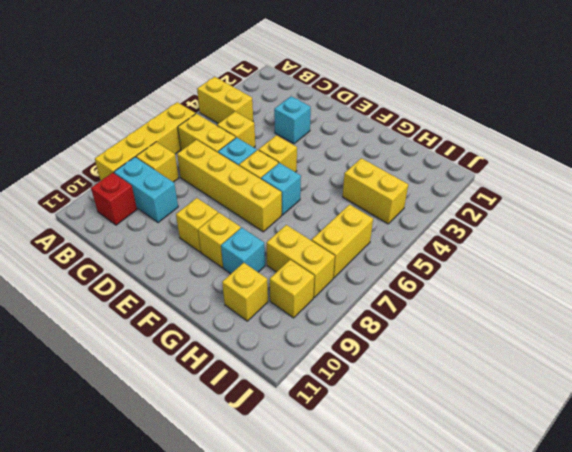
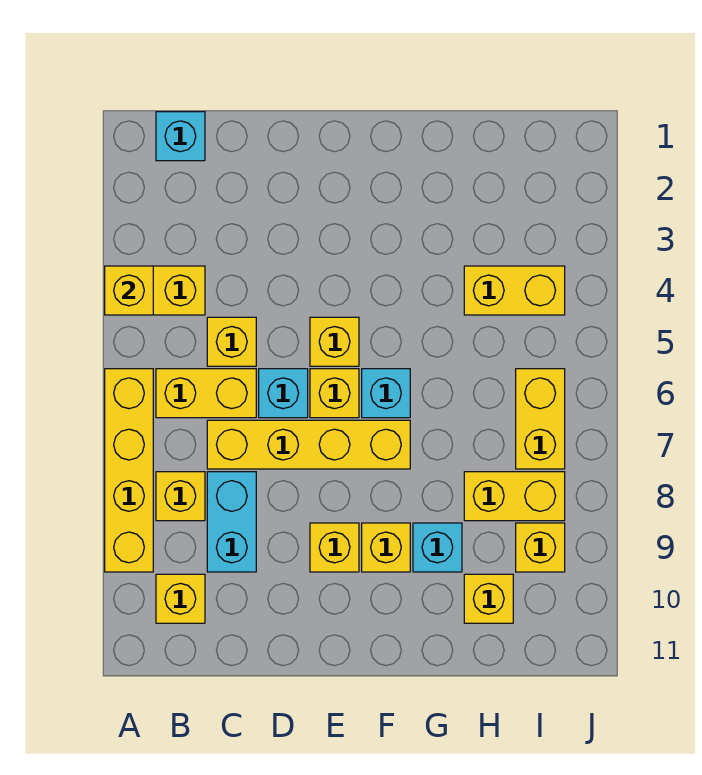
none -> yellow 1x1 brick [105,266,153,315]
cyan 1x2 brick [114,157,178,223] -> cyan 1x2 brick turned to [207,472,256,572]
red 1x1 brick [91,173,137,225] -> yellow 1x1 brick [156,574,205,623]
cyan 1x1 brick [274,96,311,144] -> cyan 1x1 brick moved to [156,112,205,161]

